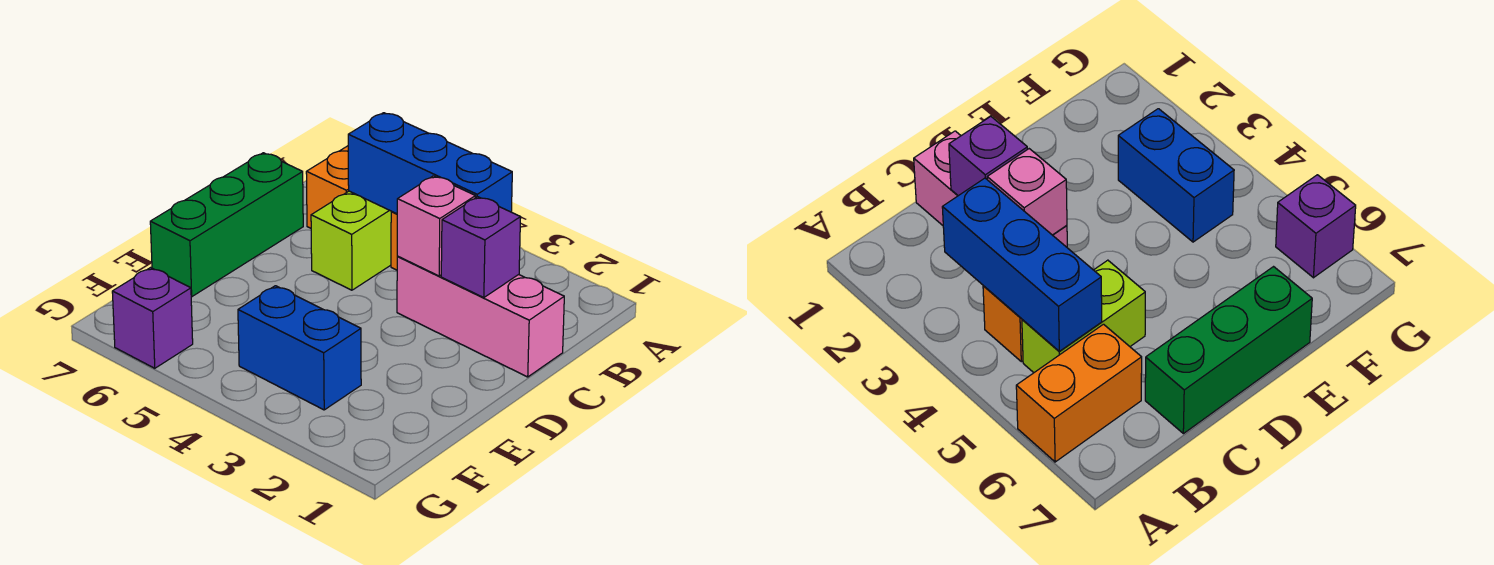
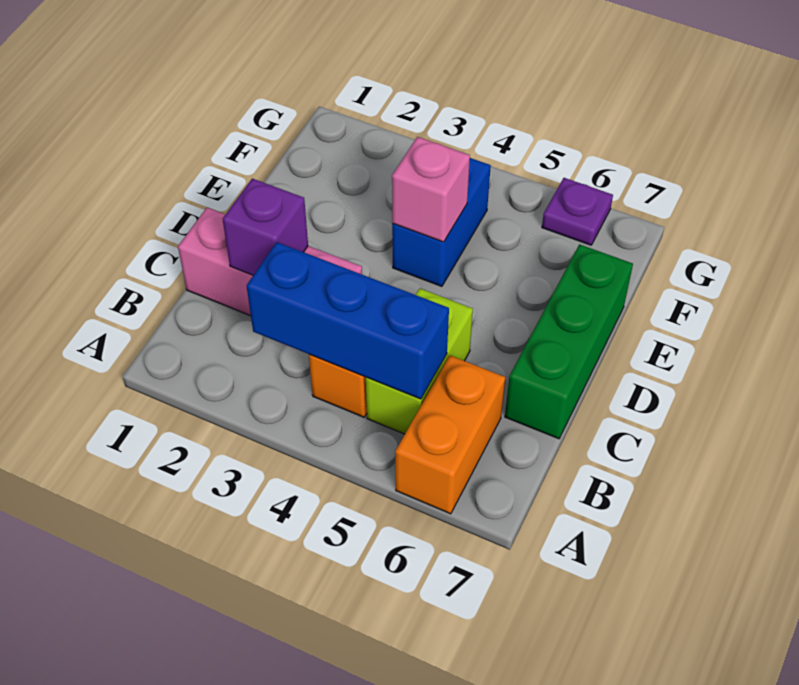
pink 1x1 brick [397,176,476,276] -> pink 1x1 brick moved to [392,137,470,242]
blue 1x2 brick [238,286,361,410] -> blue 1x2 brick turned to [392,158,491,286]
purple 1x1 brick [112,267,193,368] -> purple 1x1 plate [542,178,613,245]

